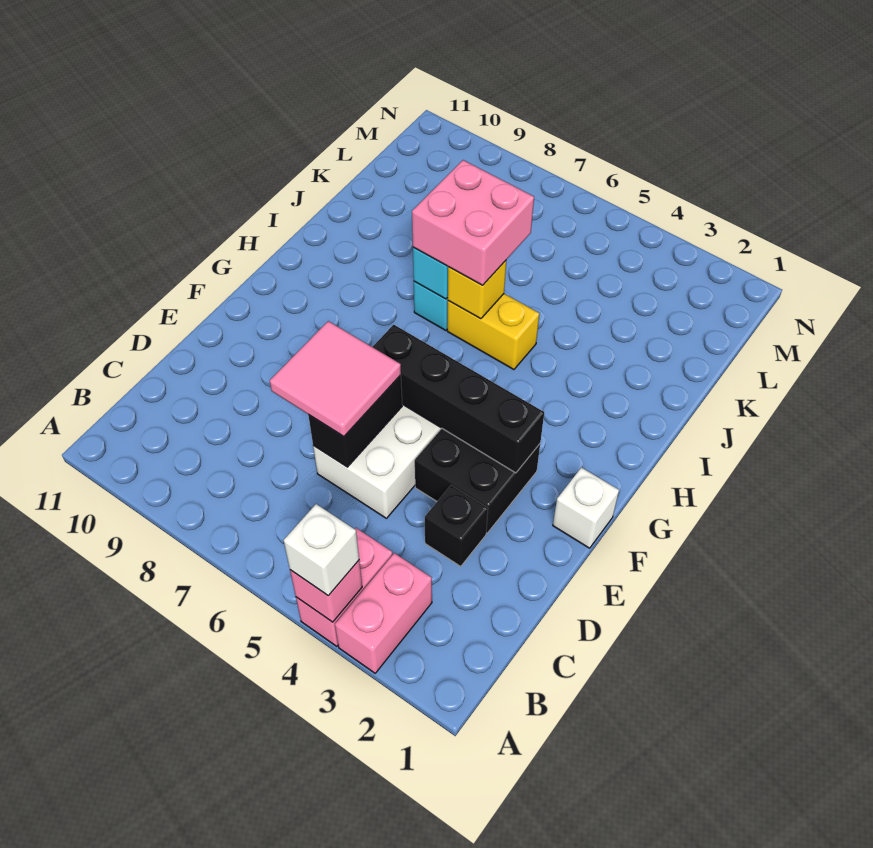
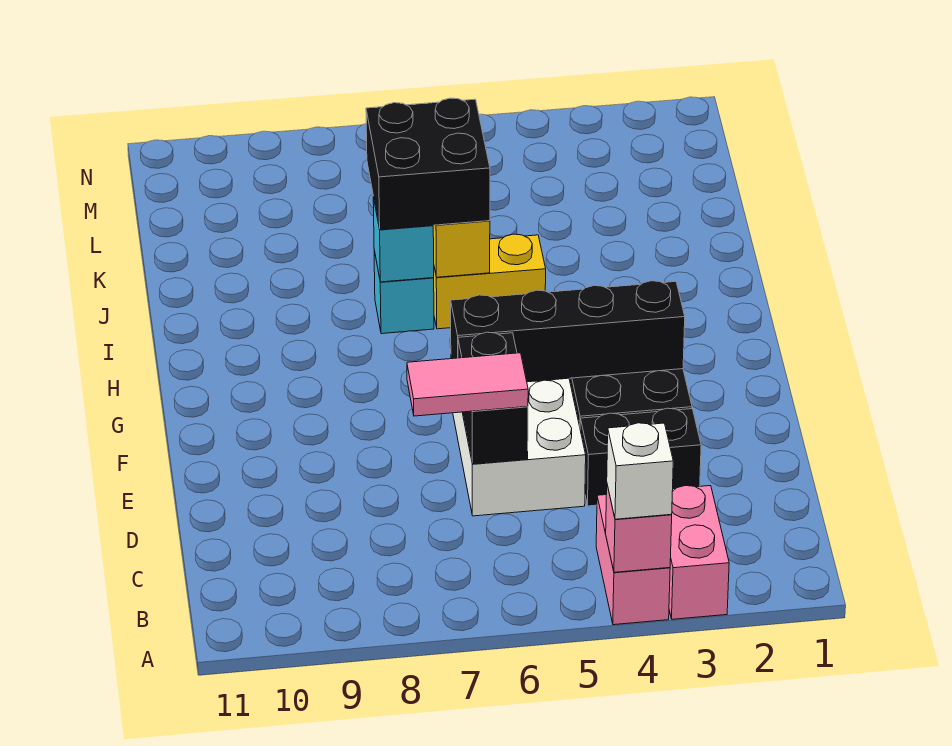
black 1x1 brick [425,485,488,566] -> black 1x2 brick [580,408,701,506]
pink 2x2 tile [270,321,401,437] -> pink 1x2 tile [407,353,528,416]
white 1x1 brick [553,467,619,548] -> none
pink 2x2 brick [412,160,534,285] -> black 2x2 brick [366,98,490,230]

